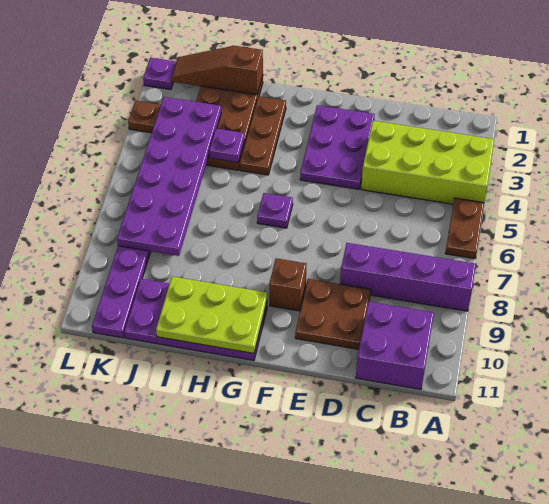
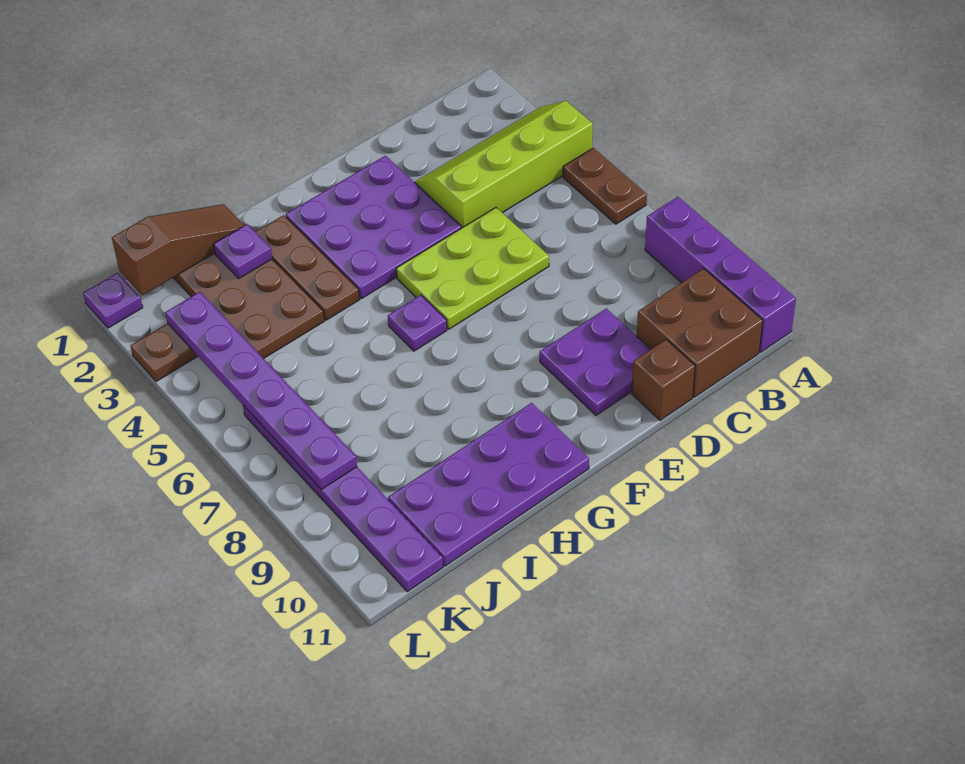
lime 2x4 brick [361,121,494,204] -> lime 2x4 slope [415,101,593,228]
purple 1x4 brick [340,243,476,311] -> purple 1x4 brick turned to [645,197,796,352]
purple 2x2 brick [356,302,434,389] -> brown 2x2 brick [637,269,763,397]
brown 2x2 plate [295,279,371,349] -> purple 2x2 plate [540,308,651,415]
purple 2x3 plate [300,105,375,189] -> purple 3x3 plate [286,156,461,299]
brown 1x1 brick [269,258,307,311] -> brown 1x1 brick moved to [632,340,695,420]
lime 2x3 plate [156,276,267,353] -> lime 2x3 plate moved to [396,208,549,329]
brown 1x3 slope [171,46,263,95] -> brown 1x3 slope turned to [112,204,244,295]
purple 1x1 plate [209,129,244,163] -> purple 1x1 plate moved to [214,224,272,278]
purple 2x6 plate [117,97,221,256] -> purple 1x6 plate [165,292,357,489]

